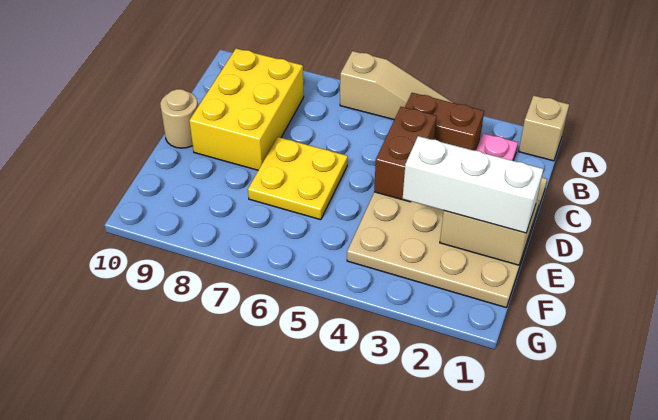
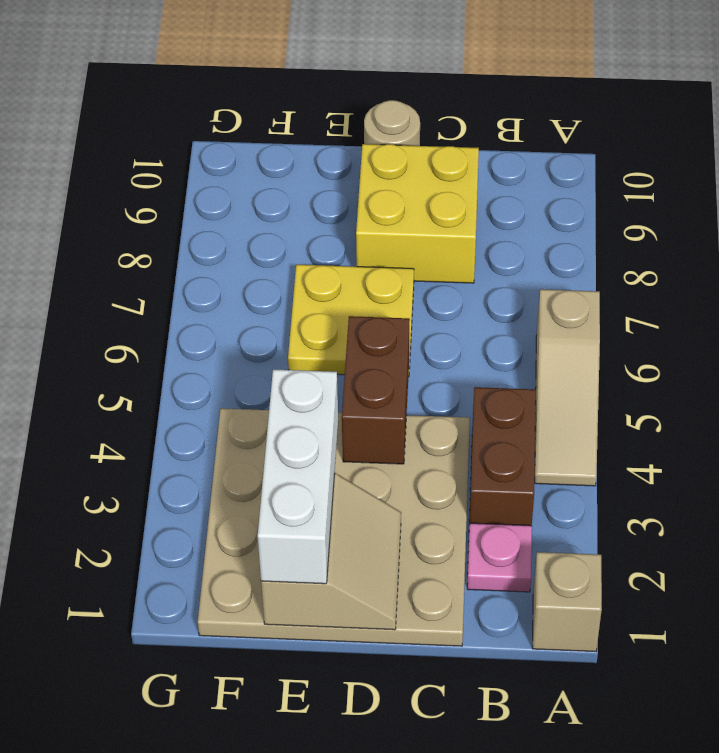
yellow 2x3 brick [189,49,304,170] -> yellow 2x2 brick [356,144,479,283]
brown 1x2 brick [374,107,437,202] -> brown 1x2 brick turned to [342,316,410,464]

